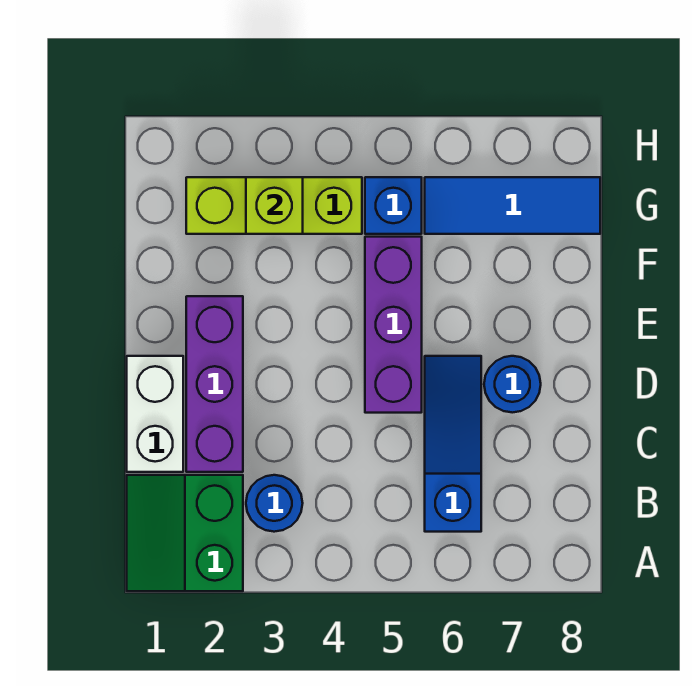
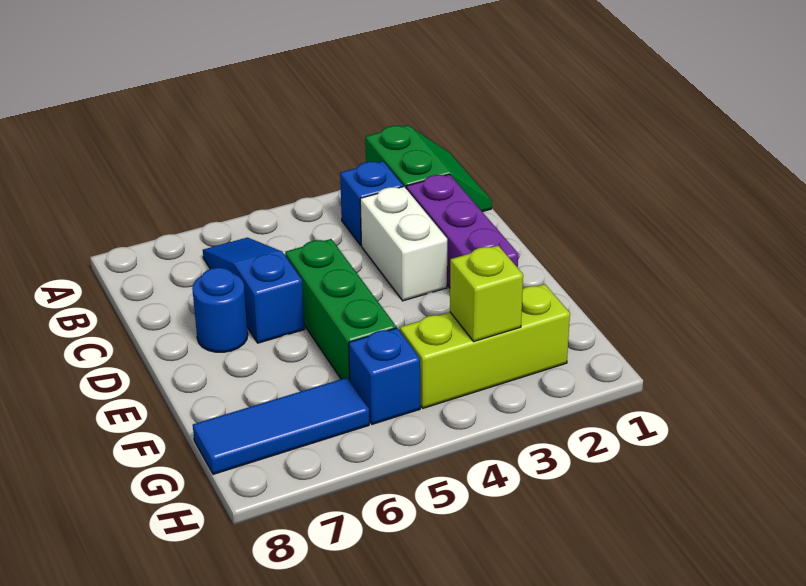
blue 1x1 round brick [246,475,303,532] -> blue 1x1 brick [340,161,403,245]
blue 1x3 slope [425,356,481,532] -> blue 1x3 slope turned to [203,238,305,343]
white 1x2 brick [127,356,183,472] -> white 1x2 brick moved to [360,187,447,301]
purple 1x3 brick [365,237,422,413] -> green 1x3 brick [285,239,396,380]

